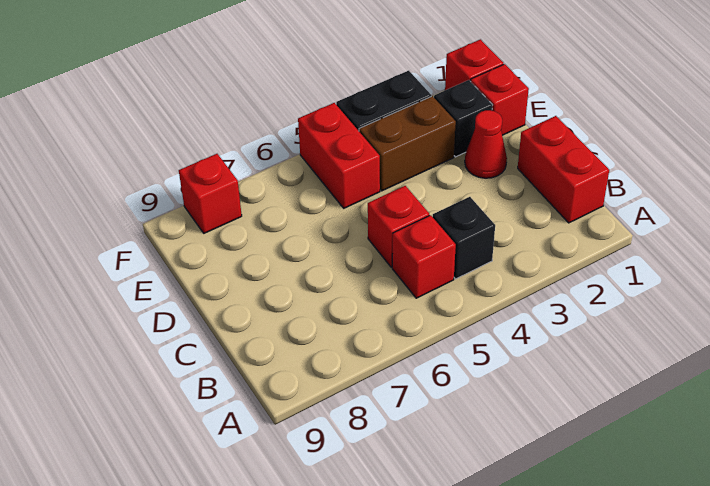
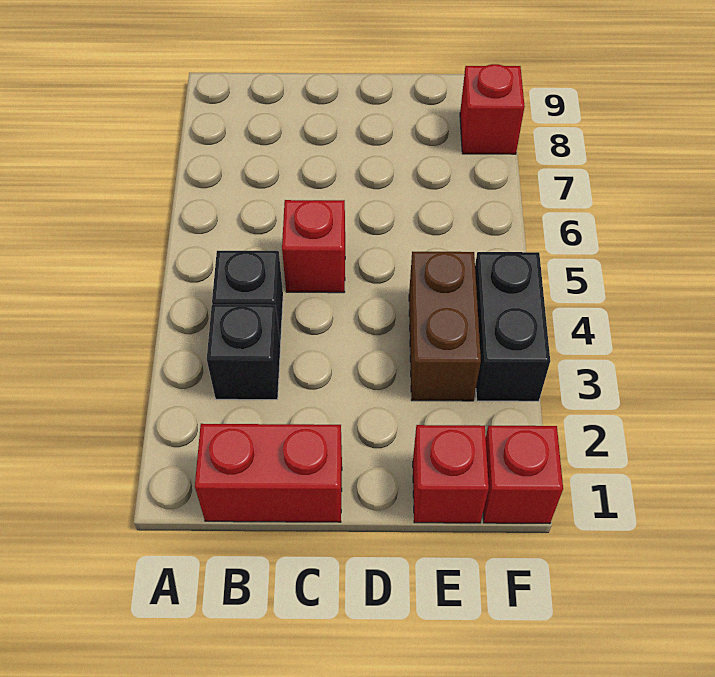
red 1x1 brick [392,215,456,298] -> none
red 1x1 cone [465,110,507,178] -> none
black 1x1 brick [434,80,492,157] -> black 1x1 brick moved to [207,305,280,400]
red 1x2 brick [298,103,380,208] -> none

